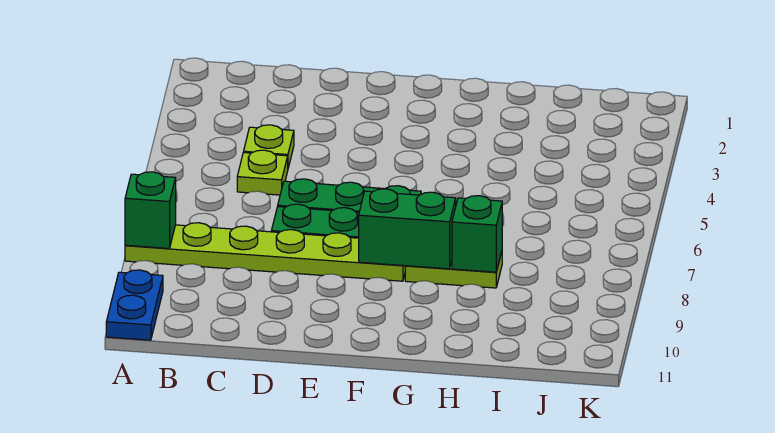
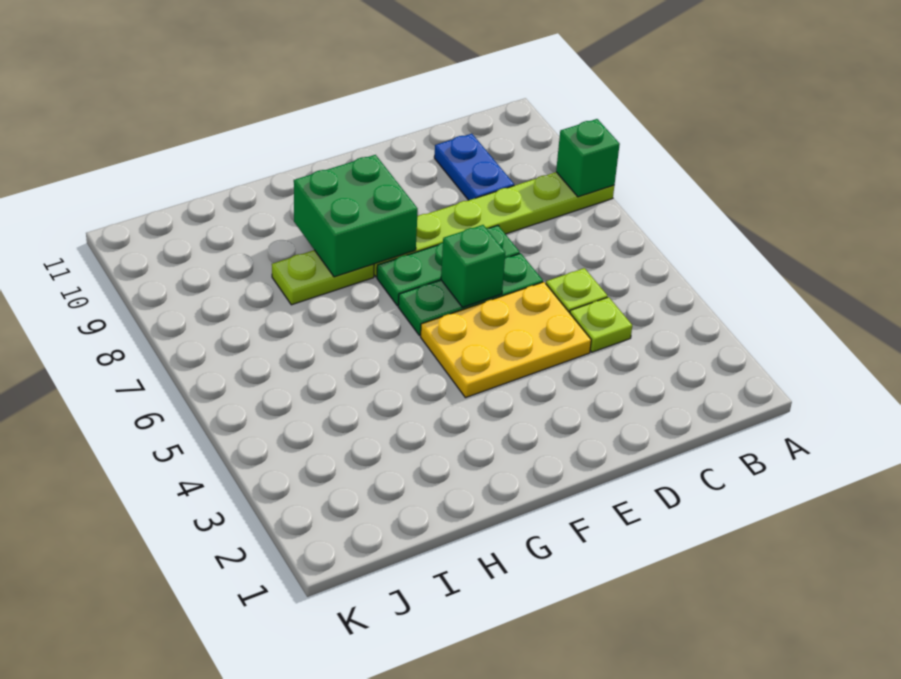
blue 1x2 plate [106,270,163,340] -> blue 1x2 plate moved to [434,134,514,200]
none -> yellow 2x3 plate [421,282,591,398]
green 1x2 brick [359,189,456,269] -> green 2x2 brick [294,155,418,277]
green 1x1 brick [452,196,502,272] -> green 1x1 brick moved to [441,225,505,307]

